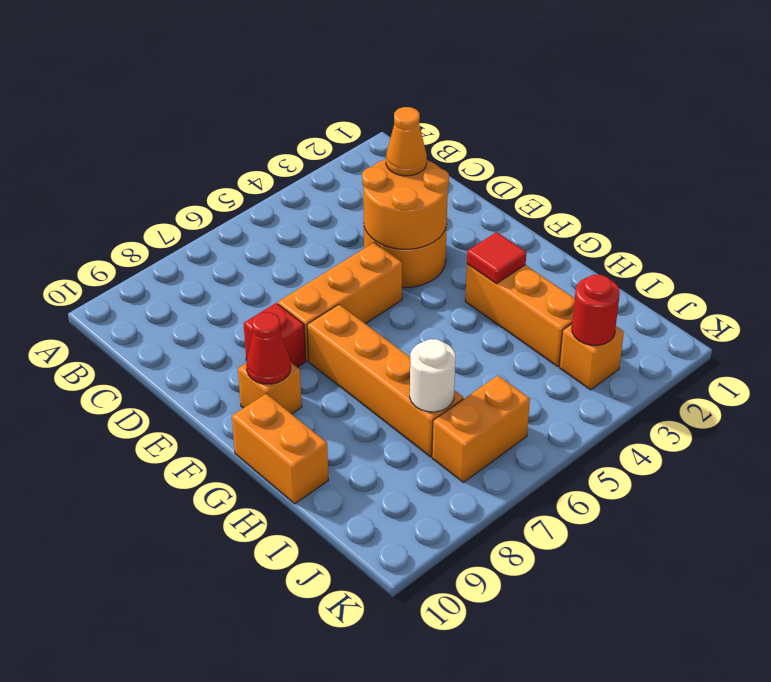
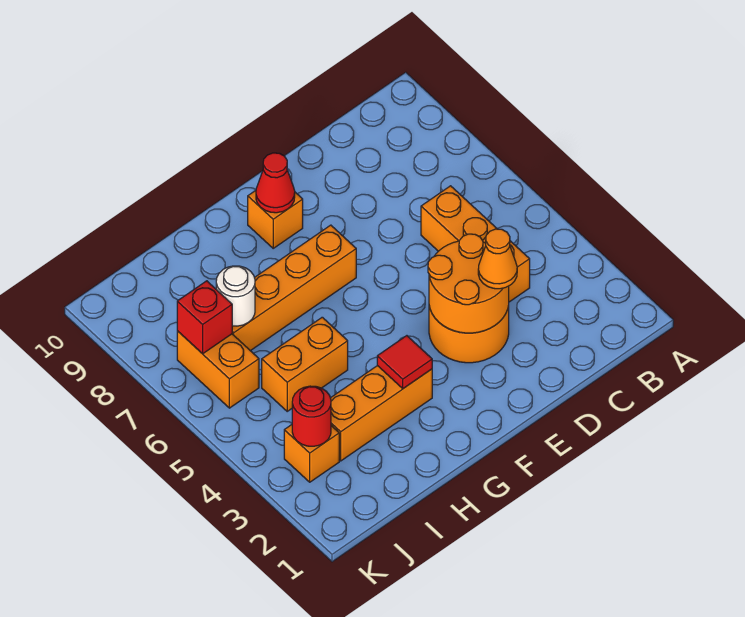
orange 1x3 brick [278,243,402,361] -> orange 1x3 brick moved to [421,186,530,302]
red 1x1 brick [244,303,306,367] -> red 1x1 brick moved to [177,281,232,354]
orange 1x2 brick [232,394,328,504] -> orange 1x2 brick moved to [262,317,348,411]

